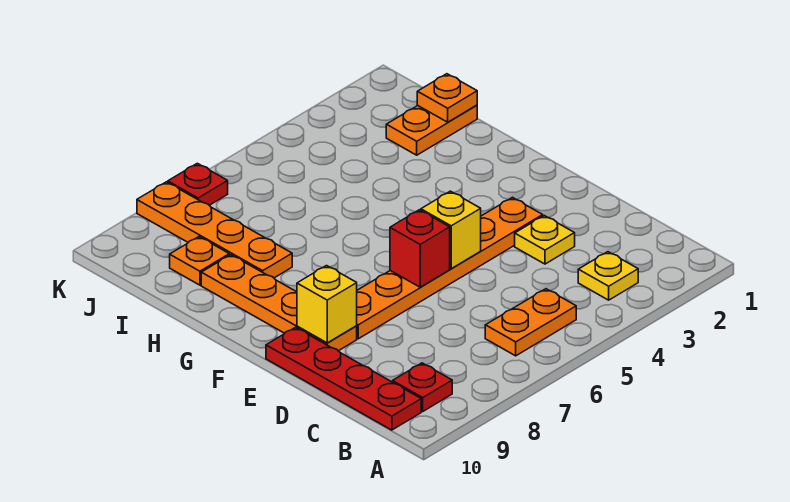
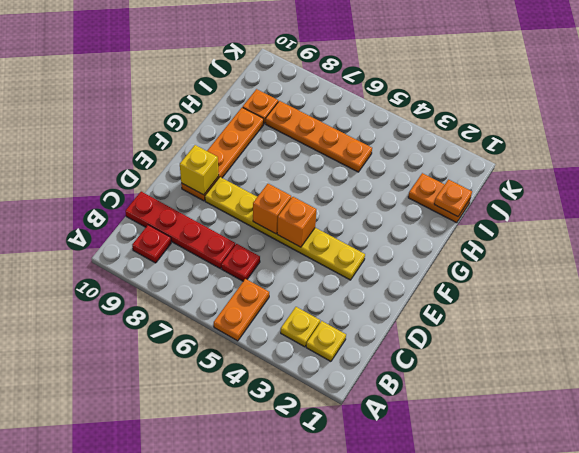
orange 1x2 plate [485,289,576,356] -> orange 1x2 plate turned to [214,279,269,341]
red 1x4 plate [266,327,421,430] -> red 1x4 plate turned to [125,192,235,269]
yellow 1x1 plate [515,216,575,264] -> yellow 1x1 plate moved to [306,321,346,361]
orange 1x6 plate [357,197,543,339] -> yellow 1x6 plate [205,177,365,280]
yellow 1x1 brick [421,191,481,269] -> orange 1x1 brick [277,197,316,247]
red 1x1 brick [390,210,450,287] -> orange 1x1 brick [253,184,291,234]
orange 1x4 plate [137,182,292,278] -> orange 1x4 plate turned to [266,101,372,172]
red 1x1 plate [168,163,228,205] -> red 1x1 plate moved to [221,244,260,281]

